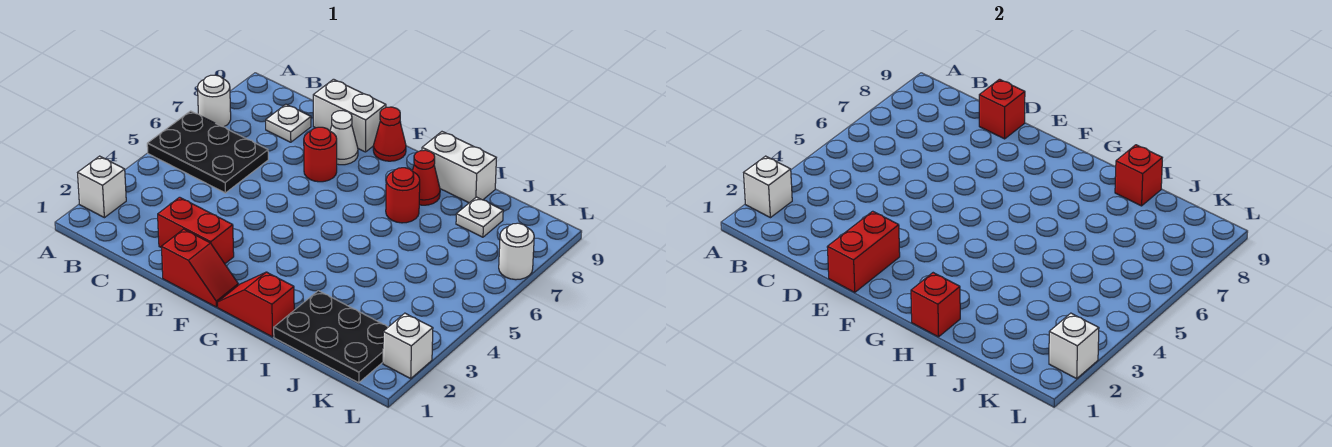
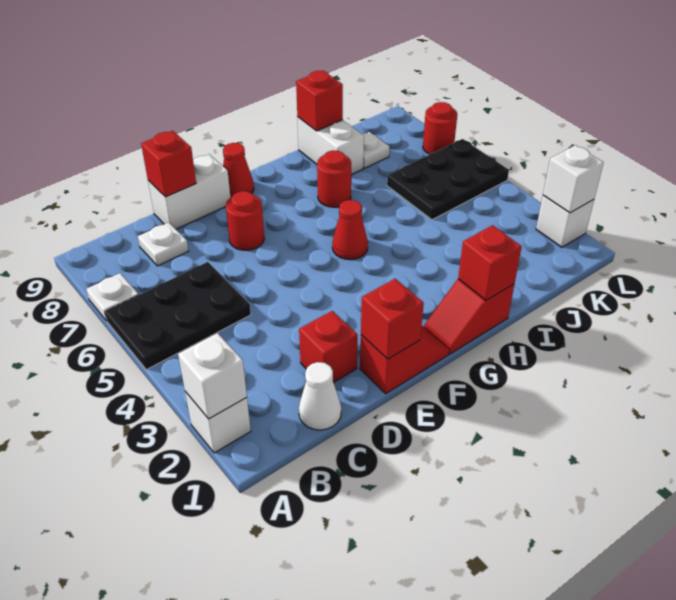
white 1x1 round brick [198,75,231,127] -> white 1x1 plate [86,273,138,321]
red 1x2 brick [158,197,234,264] -> red 1x1 brick [299,311,358,382]
red 1x2 brick [827,211,900,292] -> red 1x1 brick [361,279,424,359]
white 1x1 cone [330,111,358,165] -> white 1x1 cone moved to [299,362,341,430]
red 1x1 cone [412,150,440,205] -> red 1x1 cone moved to [332,200,368,260]
white 1x2 brick [422,132,496,203] -> white 1x2 brick turned to [297,117,364,175]
black 2x3 plate [274,291,388,383] -> black 2x3 plate moved to [387,139,509,220]
white 1x1 round brick [499,223,534,280] -> red 1x1 round brick [423,102,457,154]

